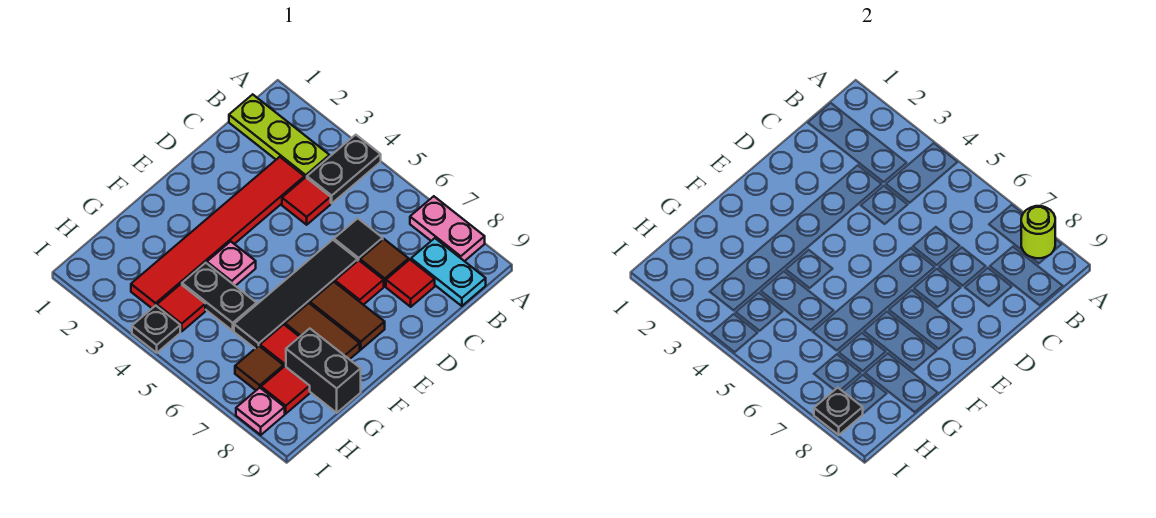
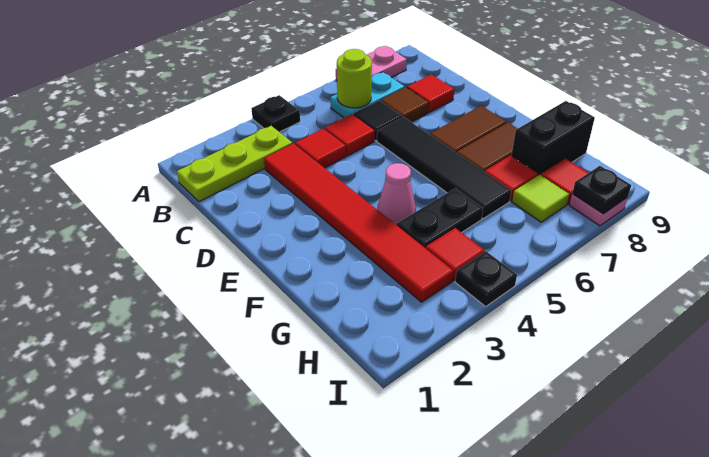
black 1x2 plate [307,135,381,203] -> black 1x1 plate [251,95,300,132]
lime 1x1 round brick [1021,206,1055,258] -> lime 1x1 round brick moved to [337,49,372,108]
cyan 1x2 plate [411,238,486,306] -> cyan 1x2 plate moved to [330,72,405,118]
red 1x1 tile [335,260,384,305] -> red 1x1 tile moved to [325,114,375,156]
pink 1x1 plate [207,241,256,286] -> pink 1x1 cone [377,163,416,225]
brown 1x1 tile [235,346,284,390] -> lime 1x1 tile [512,175,569,222]

